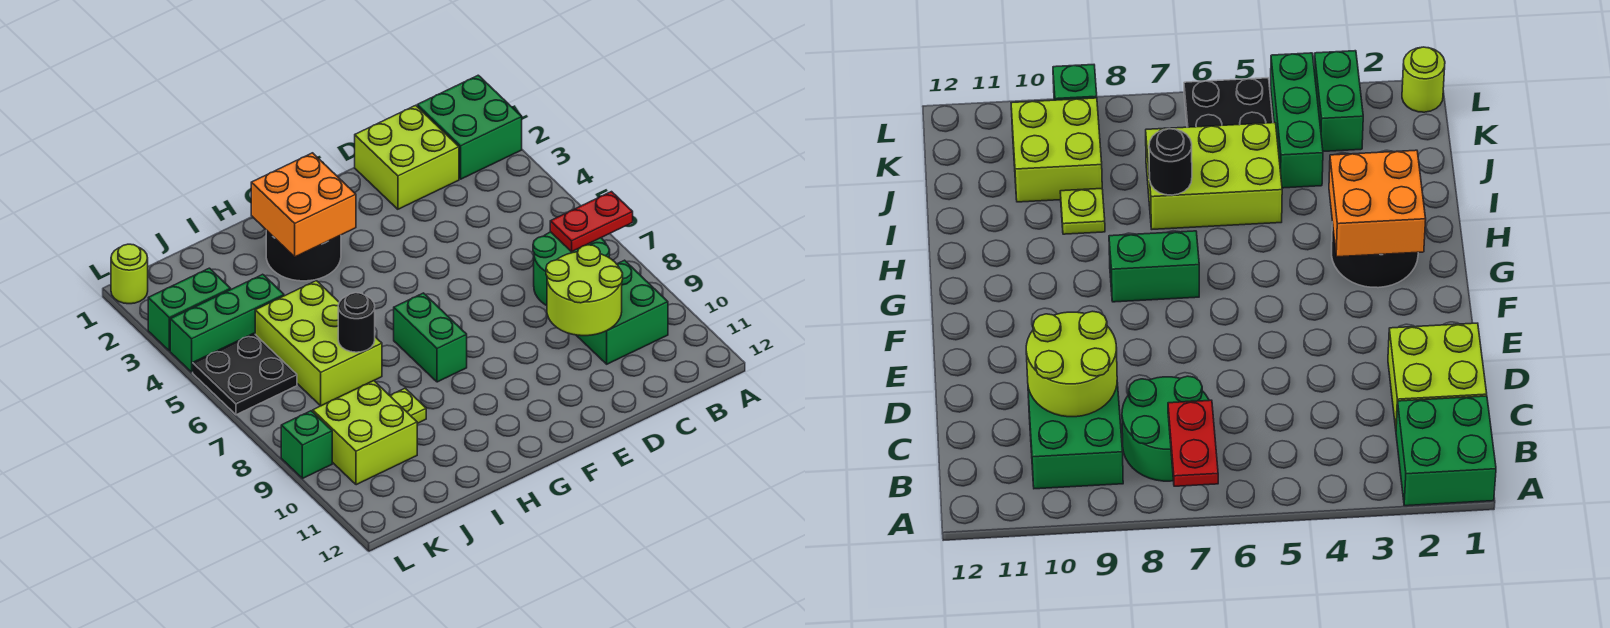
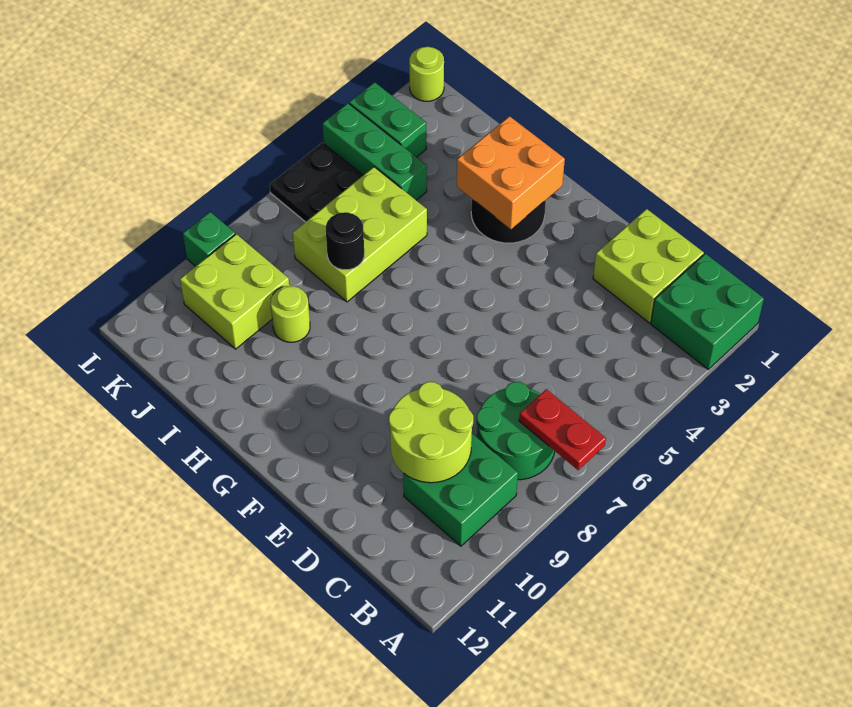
green 1x2 brick [394,293,467,382] -> none
lime 1x1 plate [390,388,426,423] -> lime 1x1 round brick [271,286,310,342]

